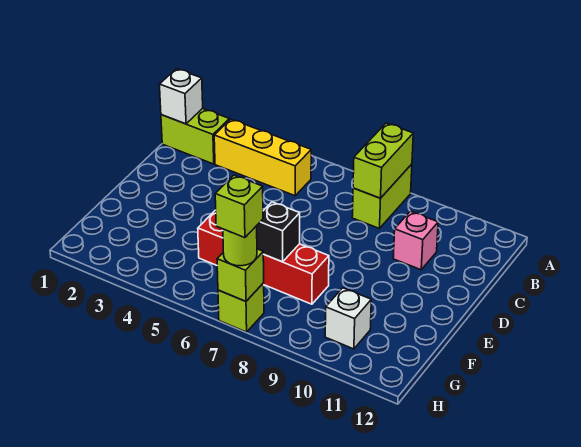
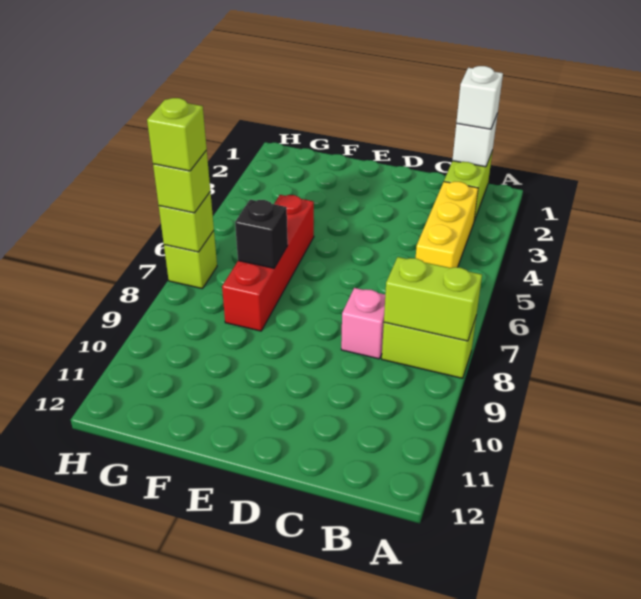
pink 1x1 brick [393,211,438,270] -> pink 1x1 brick moved to [341,288,385,359]
white 1x1 brick [325,288,371,349] -> white 1x1 brick moved to [456,66,503,129]
lime 1x1 round brick [223,226,257,266] -> lime 1x1 brick [153,151,210,213]

